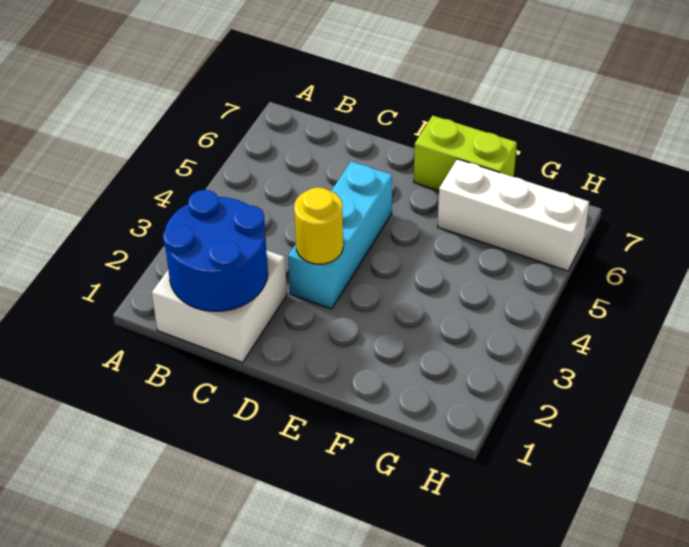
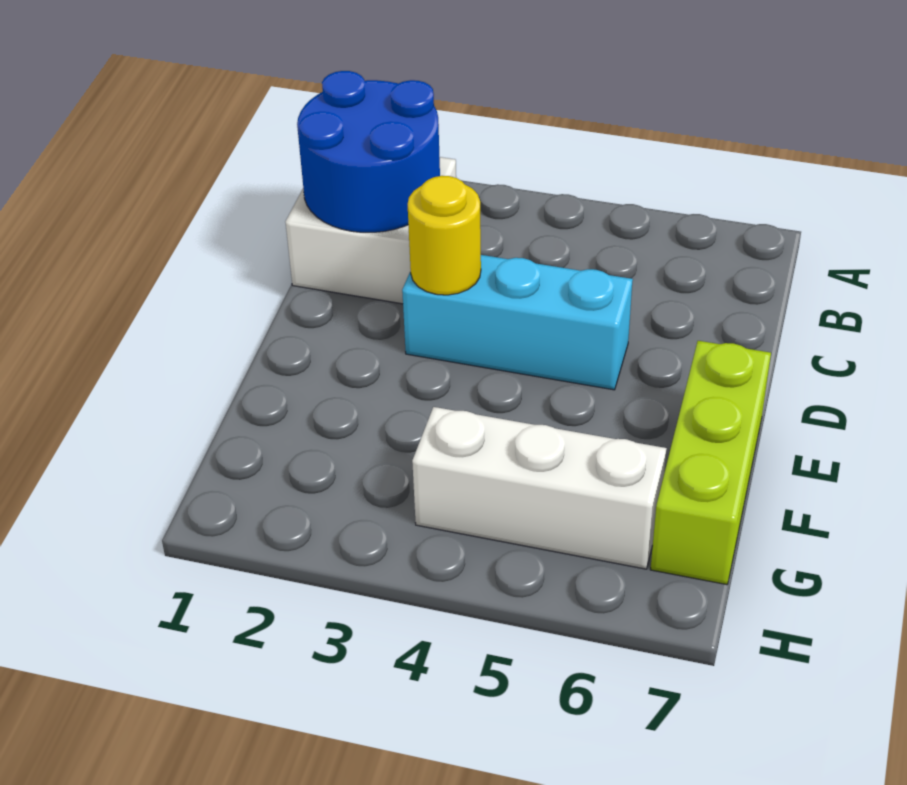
lime 1x2 brick [414,116,517,191] -> lime 1x3 brick [650,341,771,585]
white 1x3 brick [438,159,589,271] -> white 1x3 brick turned to [412,407,667,569]

